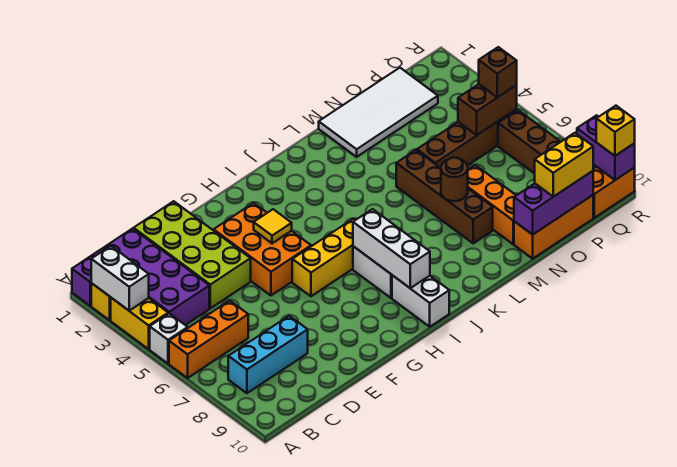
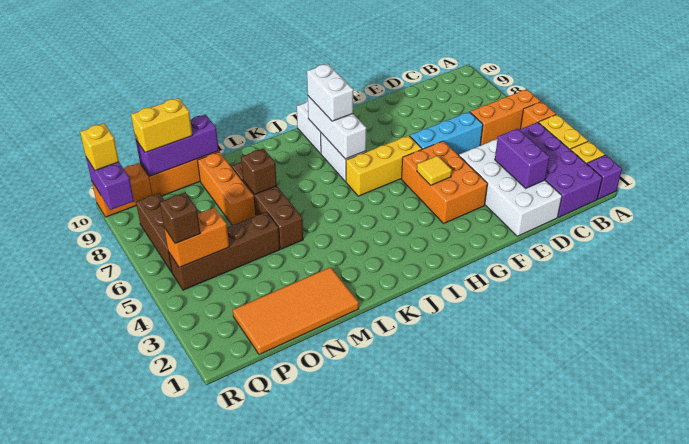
white 1x2 brick [91,246,149,310] -> white 1x2 brick moved to [307,64,353,121]
white 1x1 brick [150,313,188,364] -> orange 1x1 brick [520,102,556,129]
cyan 1x3 brick [228,316,308,393] -> cyan 1x3 brick moved to [410,112,483,155]
lime 2x4 brick [134,201,251,308] -> white 2x4 brick [459,139,562,236]
none -> purple 1x2 brick [495,129,550,188]
white 2x4 tile [319,68,438,157] -> orange 2x4 tile [233,267,359,355]
brown 1x1 round brick [441,158,468,201] -> brown 1x1 brick [241,148,277,194]
brown 1x2 brick [458,84,517,135] -> orange 1x2 brick [164,208,229,267]

